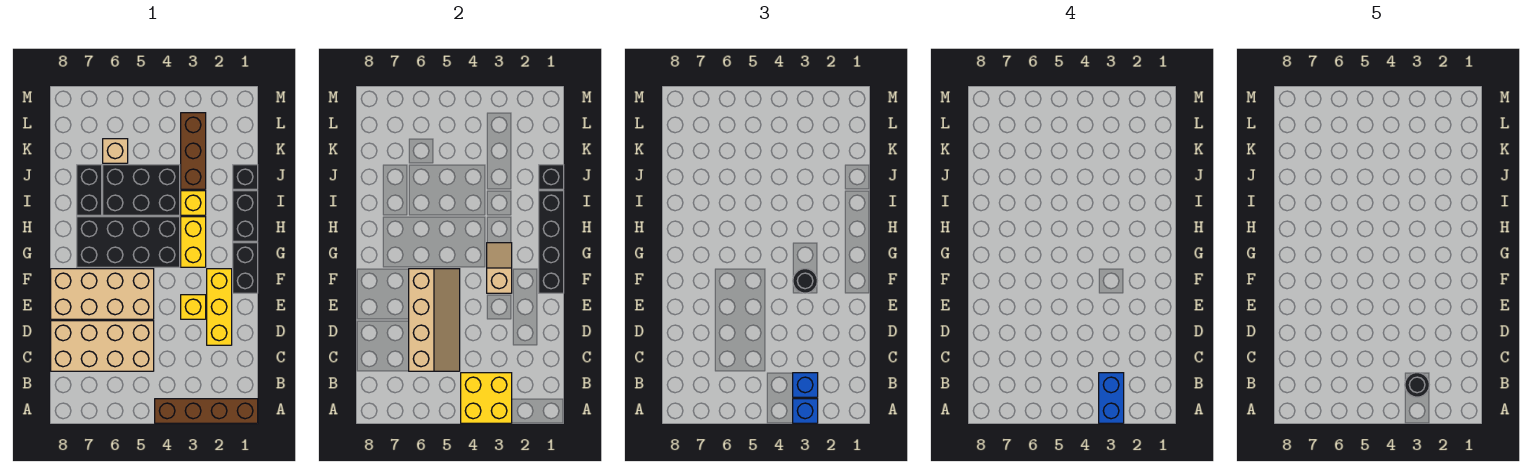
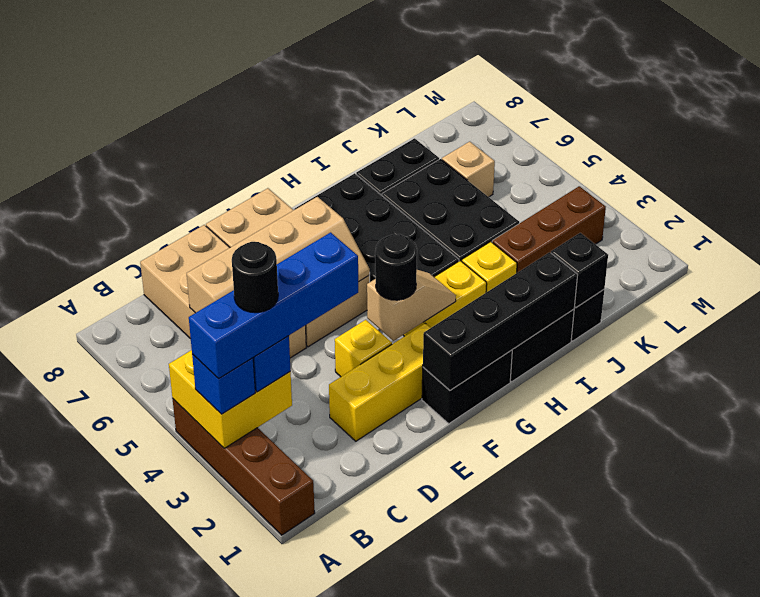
blue 1x2 brick [1099,373,1124,423] -> blue 1x4 brick [189,232,358,379]

